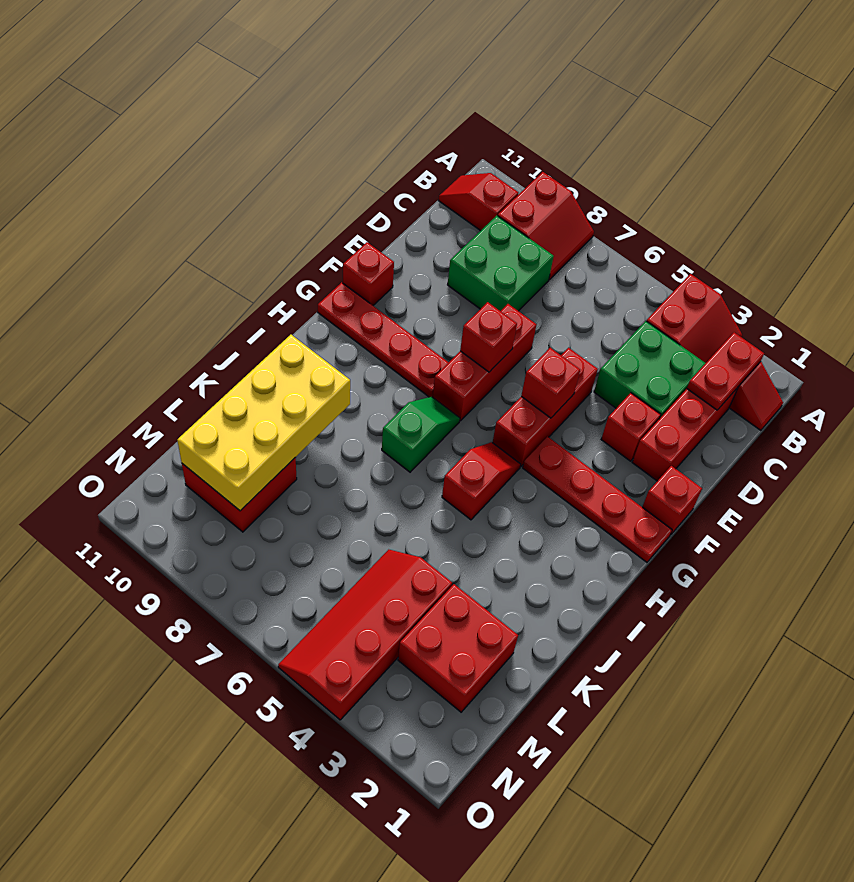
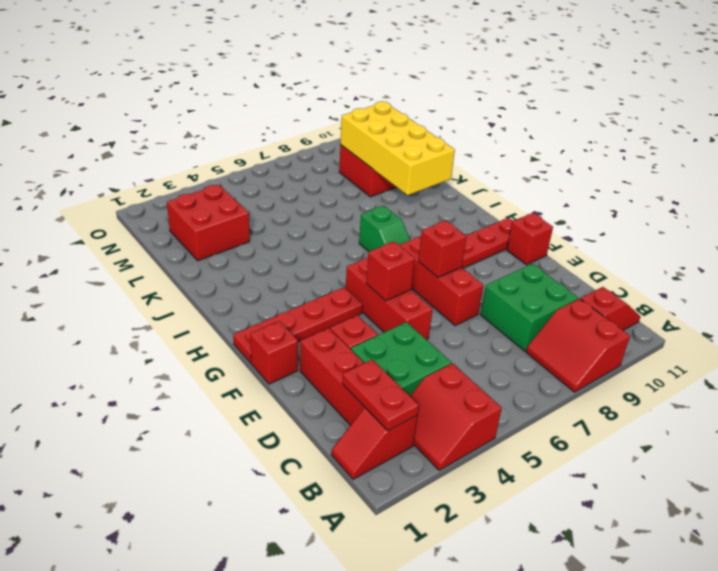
red 1x2 slope [442,442,521,520] -> none
red 2x4 slope [278,550,452,720] -> none

